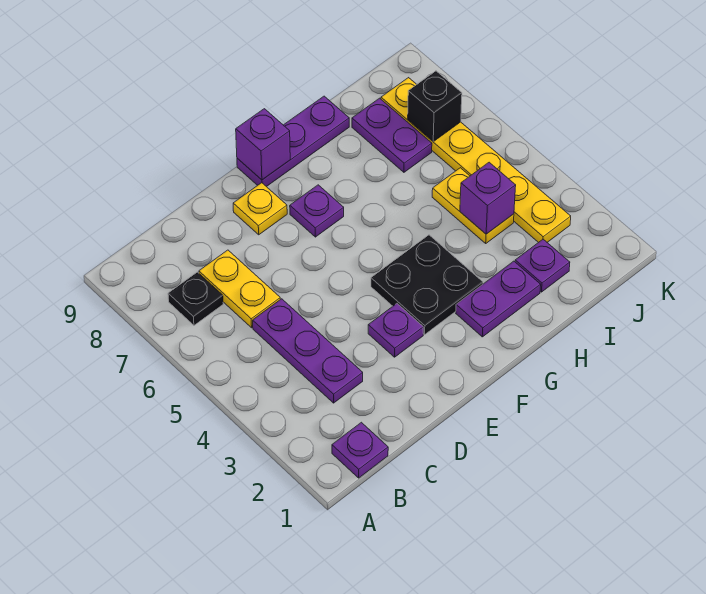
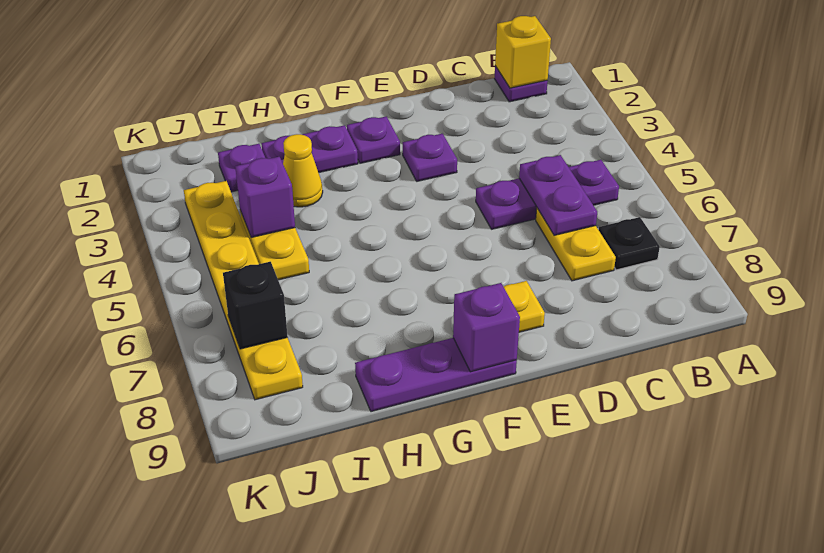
none -> yellow 1x1 brick [495,16,551,88]
purple 1x3 plate [253,299,363,403] -> purple 1x3 plate turned to [476,160,619,229]
black 2x2 plate [371,235,483,334] -> none
purple 1x1 plate [290,185,344,237] -> purple 1x1 plate moved to [347,116,400,163]
none -> yellow 1x1 cone [283,134,323,207]
purple 1x2 plate [352,98,432,172] -> purple 1x2 plate moved to [519,155,597,235]

